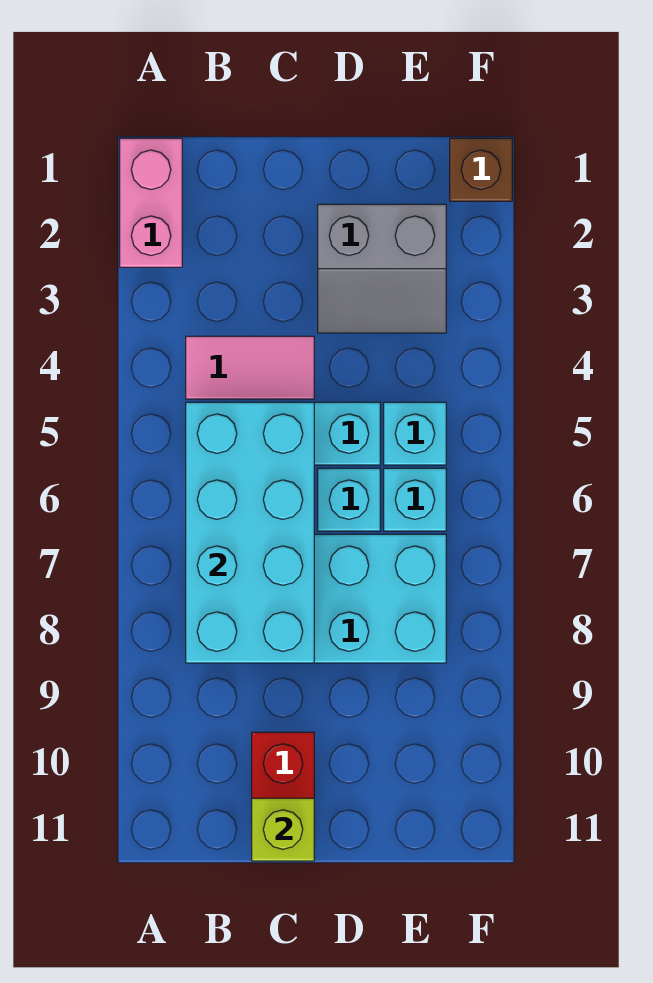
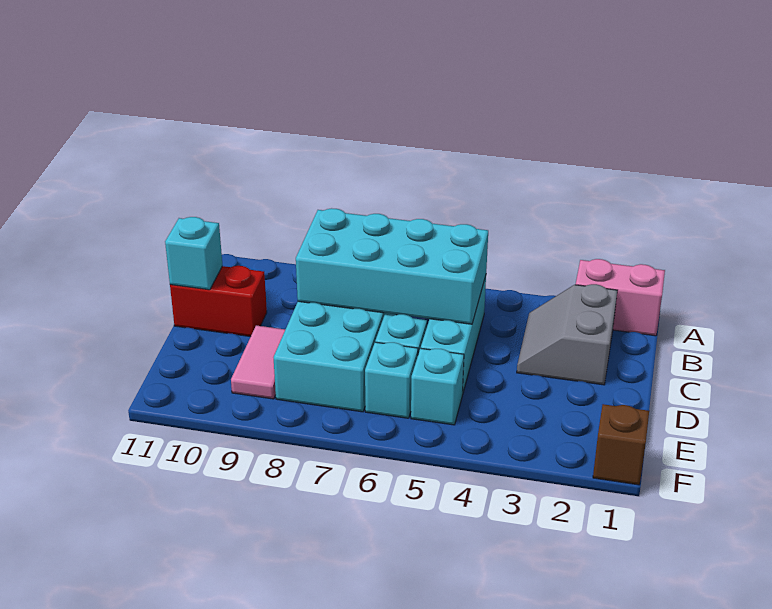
pink 1x2 tile [186,336,314,399] -> pink 1x2 tile moved to [231,326,285,399]
lime 1x1 brick [252,798,314,861] -> cyan 1x1 brick [165,217,223,290]
grey 2x2 slope [318,204,446,333] -> grey 2x2 slope moved to [517,284,617,385]

